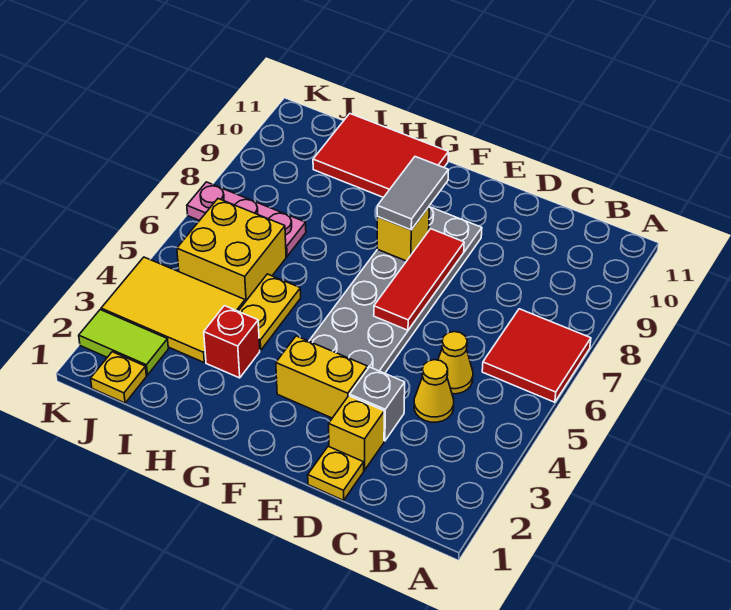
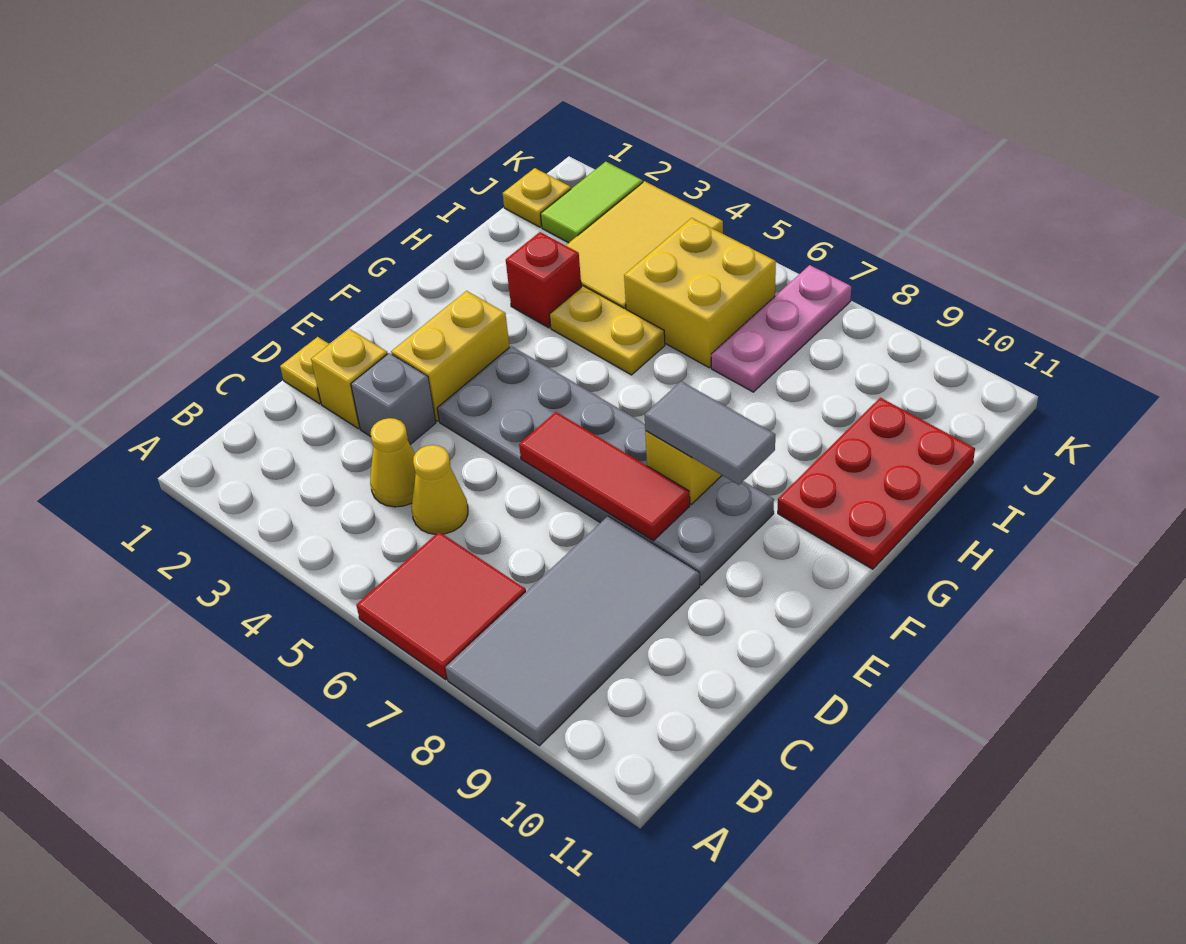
none -> grey 2x4 tile [445,516,700,746]
red 2x3 tile [313,114,448,198] -> red 2x3 plate [778,398,975,569]

